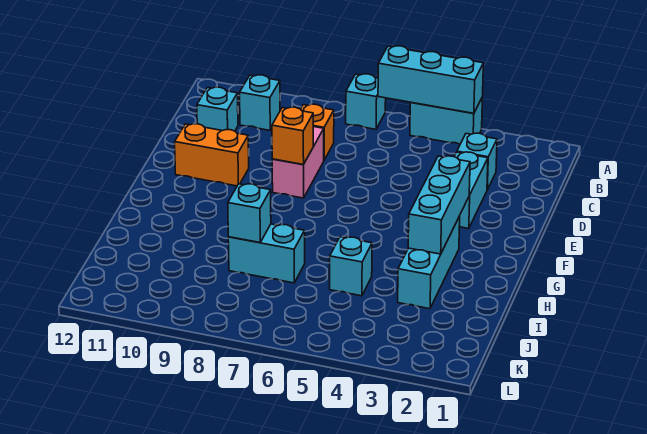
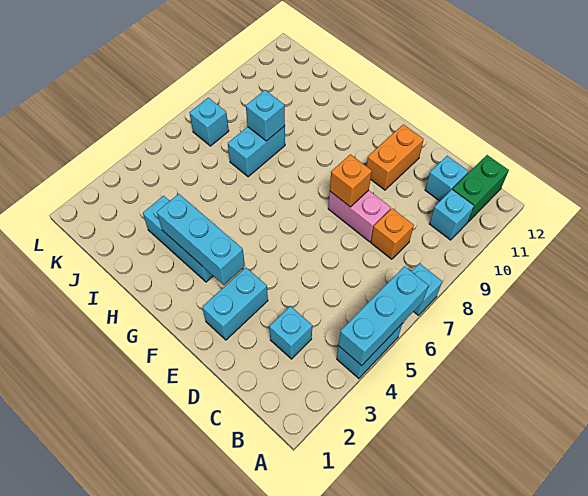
none -> green 1x2 brick [453,155,509,222]
cyan 1x2 brick [454,152,488,229] -> cyan 1x2 brick turned to [202,268,268,340]
cyan 1x1 brick [330,237,372,296] -> cyan 1x1 brick moved to [189,98,229,146]

